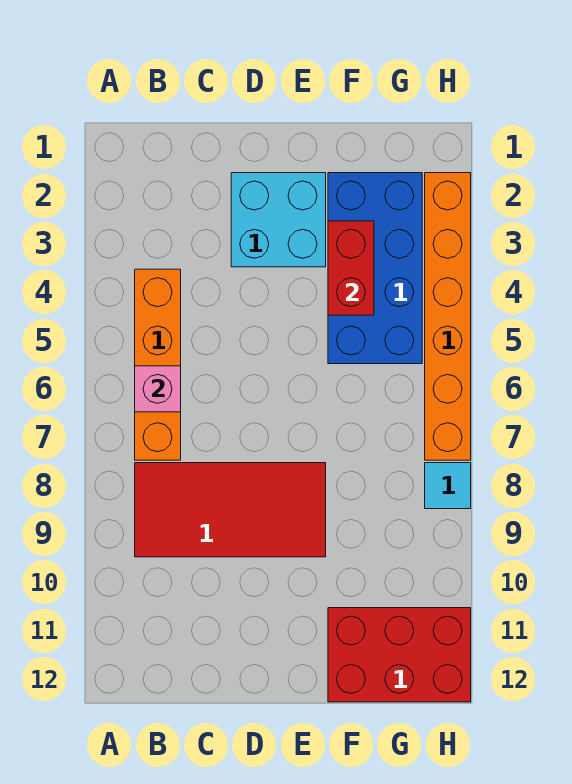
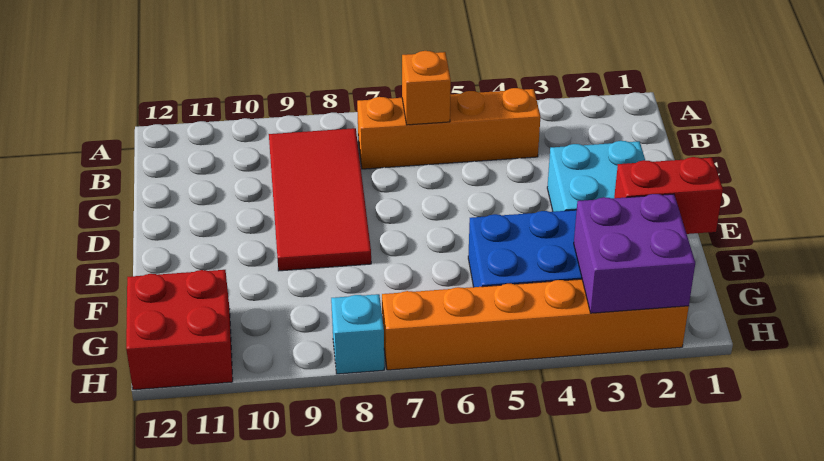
pink 1x1 brick [135,366,181,412] -> orange 1x1 brick [402,51,451,125]
red 1x2 brick [328,221,374,315] -> red 1x2 brick moved to [614,157,723,234]
red 2x3 brick [328,608,471,702] -> red 2x2 brick [126,270,233,390]
none -> purple 2x2 brick [574,194,695,313]
cyan 1x1 tile [425,463,471,509] -> cyan 1x1 brick [331,294,384,374]

